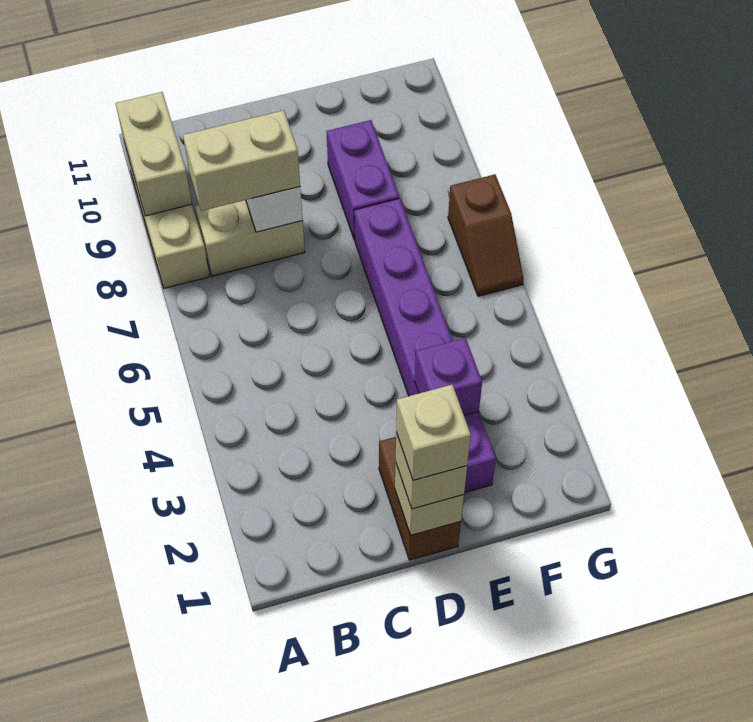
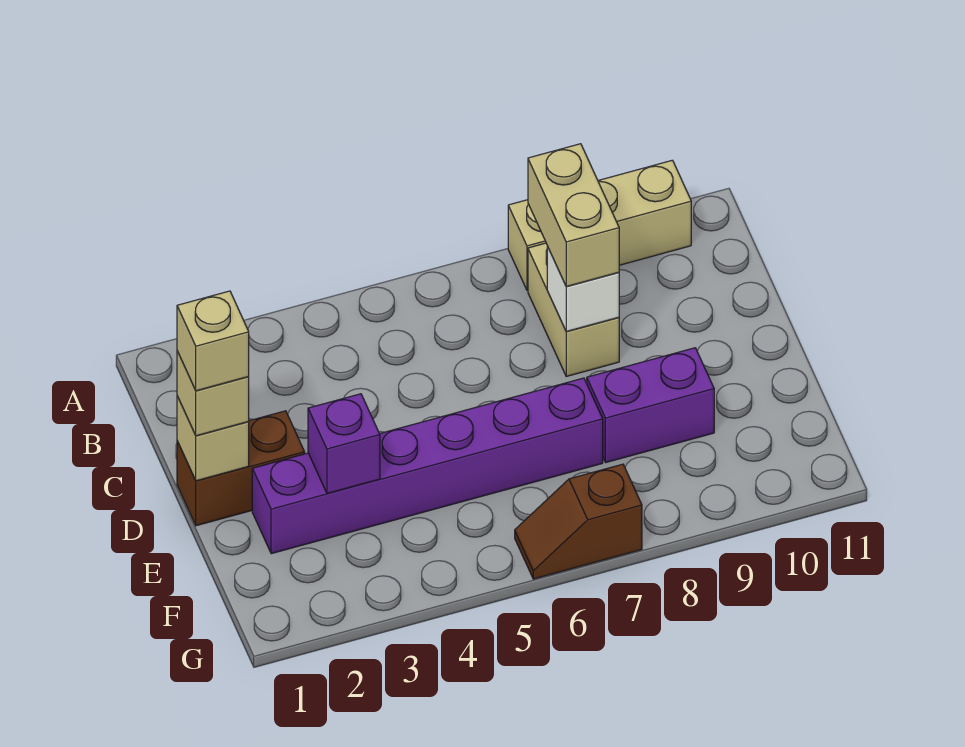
tan 1x2 brick [116,92,192,216] -> none

